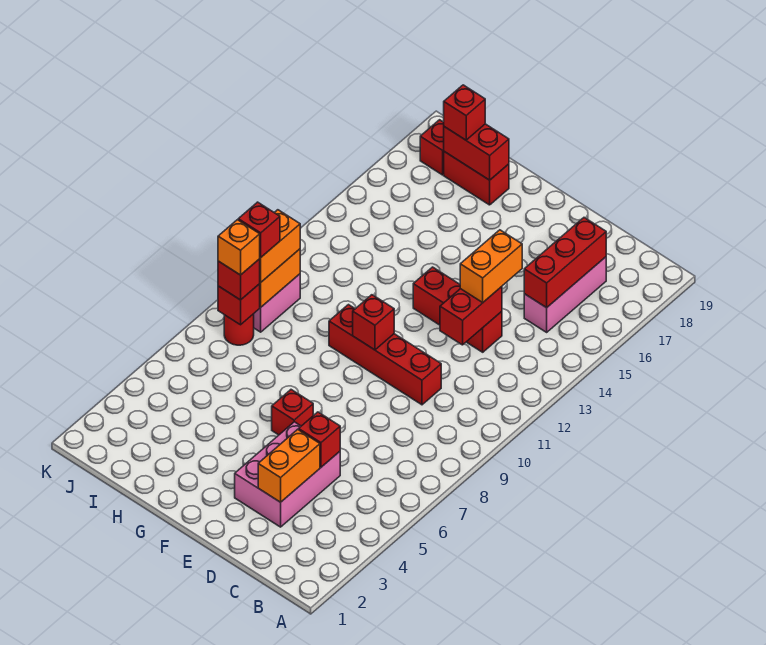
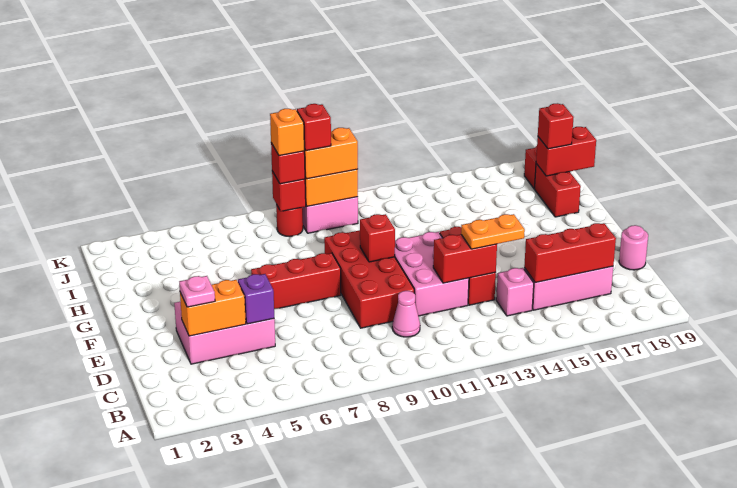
none -> pink 1x1 cone [392,291,420,337]
none -> pink 1x1 brick [496,268,534,316]
none -> pink 1x1 plate [179,276,215,307]
red 1x1 brick [299,412,340,467] -> purple 1x1 brick [238,274,274,324]
red 1x4 brick [329,305,441,405] -> red 2x4 brick [324,230,414,328]
none -> pink 2x3 brick [395,232,469,316]
orange 1x2 brick [460,230,522,302] -> orange 1x2 plate [461,214,525,249]
none -> pink 1x1 round brick [619,225,648,270]
red 1x1 brick [272,390,313,435] -> red 1x3 brick [251,253,341,309]
red 1x2 brick [444,124,509,180] -> red 1x2 brick turned to [536,127,596,176]

